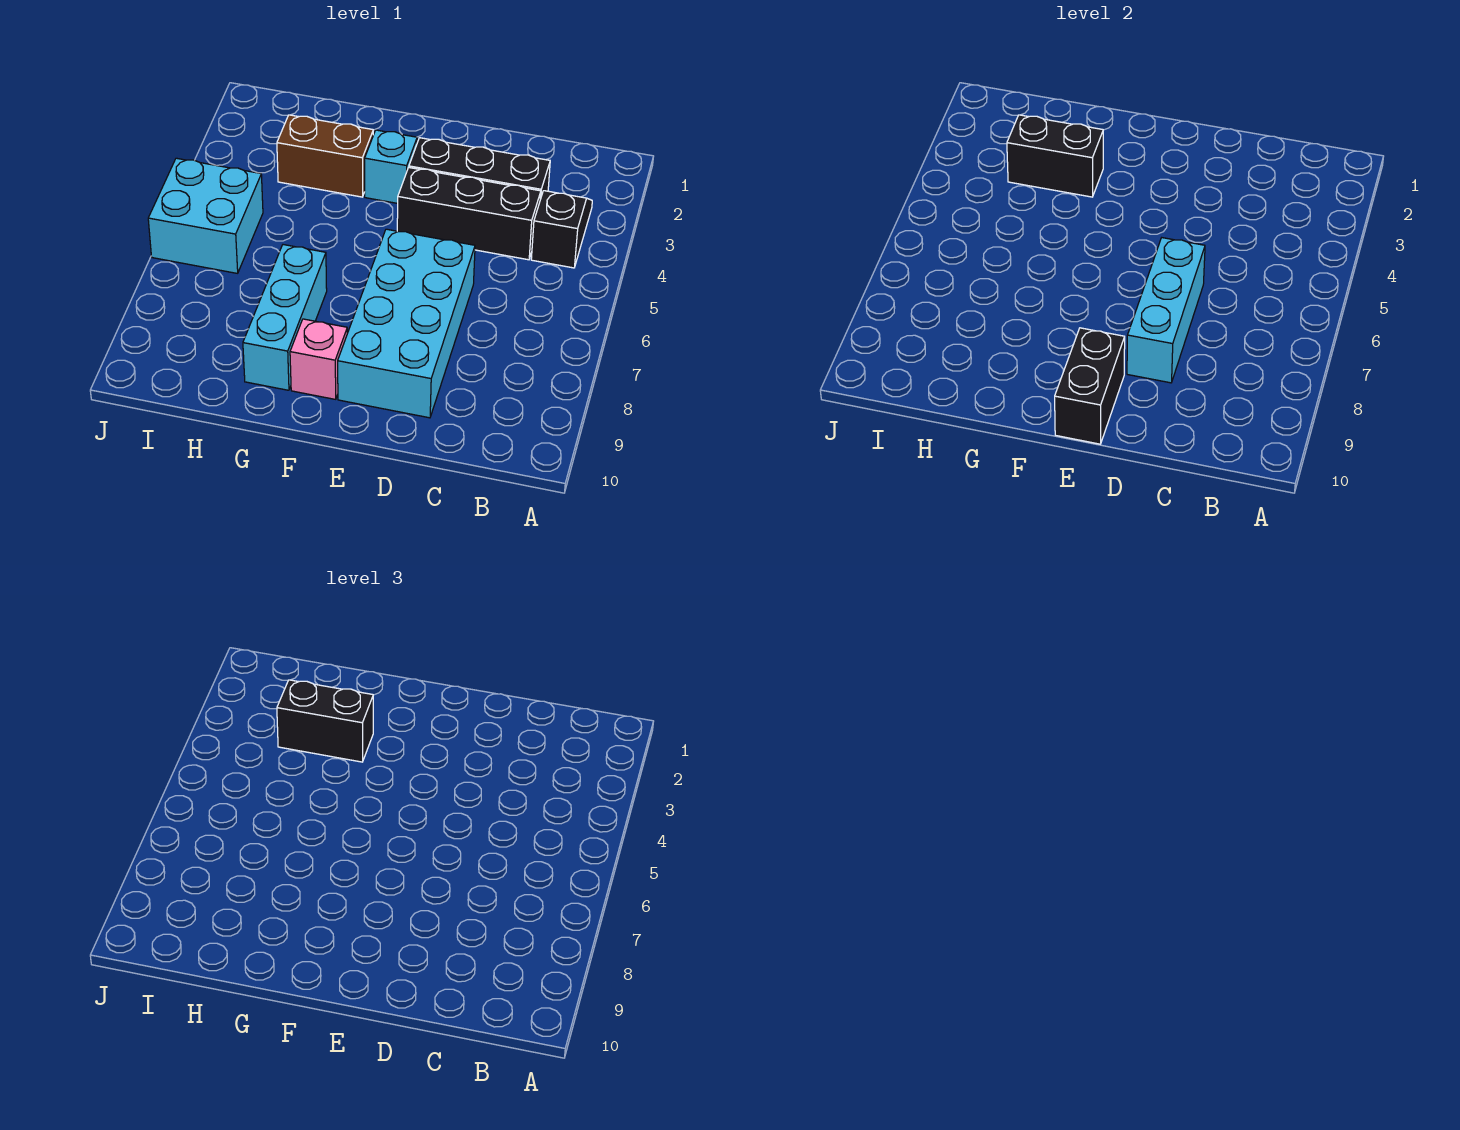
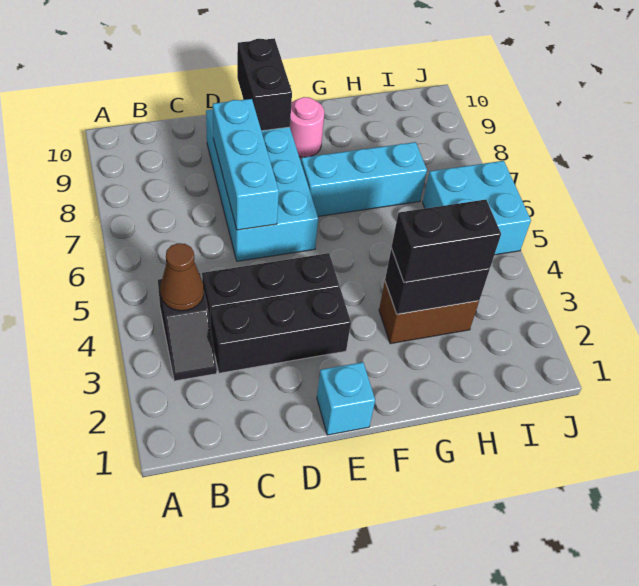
none -> brown 1x1 cone [160,243,204,311]
cyan 1x1 brick [365,130,417,203] -> cyan 1x1 brick moved to [317,362,375,435]
pink 1x1 brick [290,319,347,399] -> pink 1x1 round brick [290,97,324,157]
cyan 1x3 brick [243,245,327,390] -> cyan 1x3 brick turned to [301,142,427,216]

